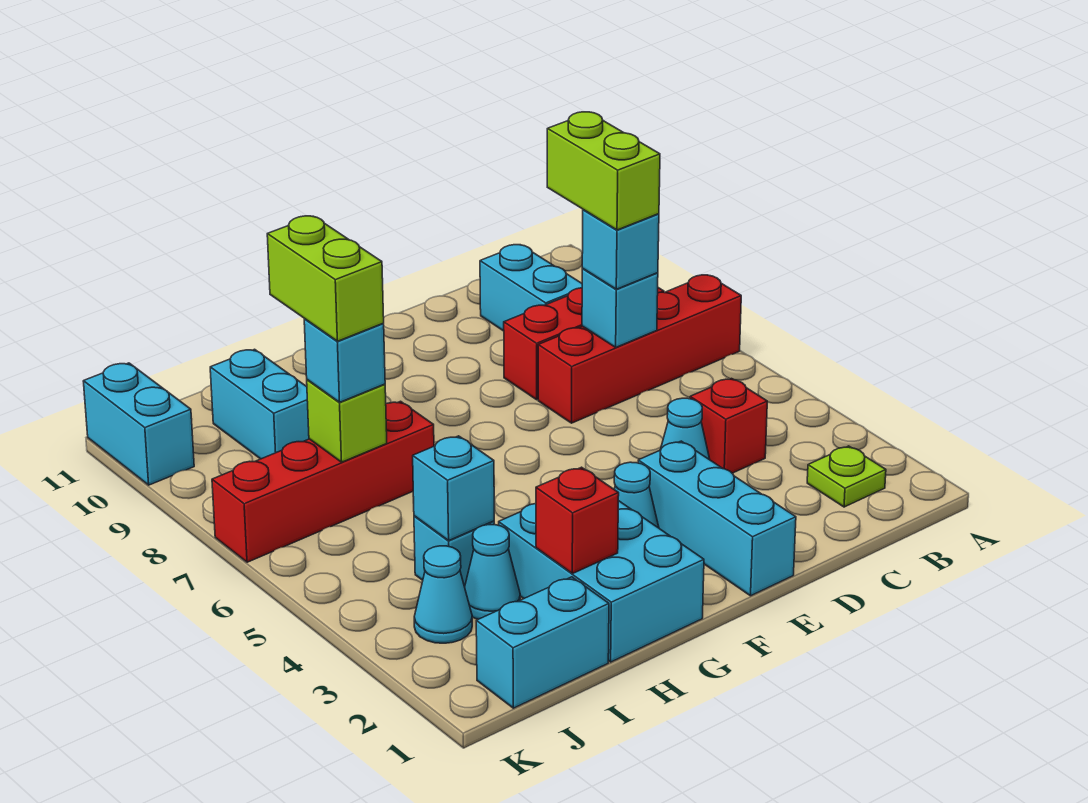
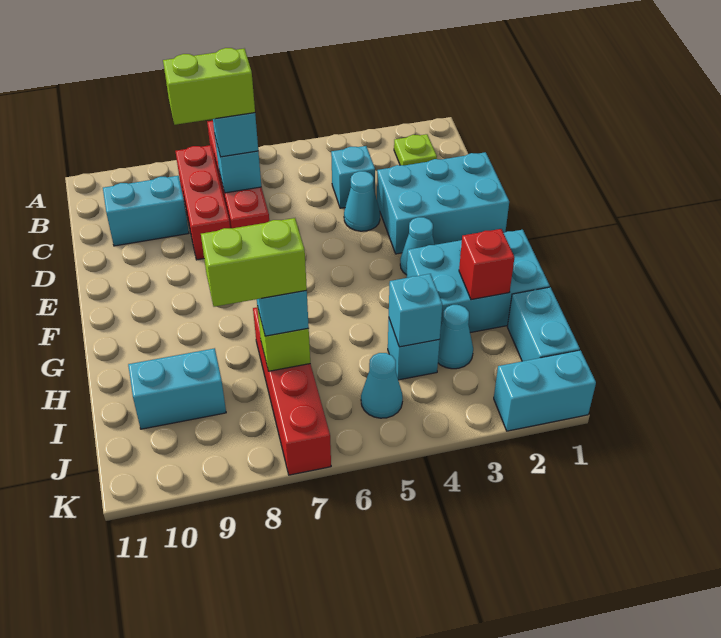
red 1x1 brick [690,379,767,473] -> cyan 1x1 brick [331,146,375,208]
cyan 1x3 brick [638,441,796,596] -> cyan 2x3 brick [377,152,509,254]
cyan 1x1 cone [414,546,472,643] -> cyan 1x1 cone moved to [361,353,403,418]
cyan 1x2 brick [83,363,194,485] -> cyan 1x2 brick moved to [494,350,596,431]

